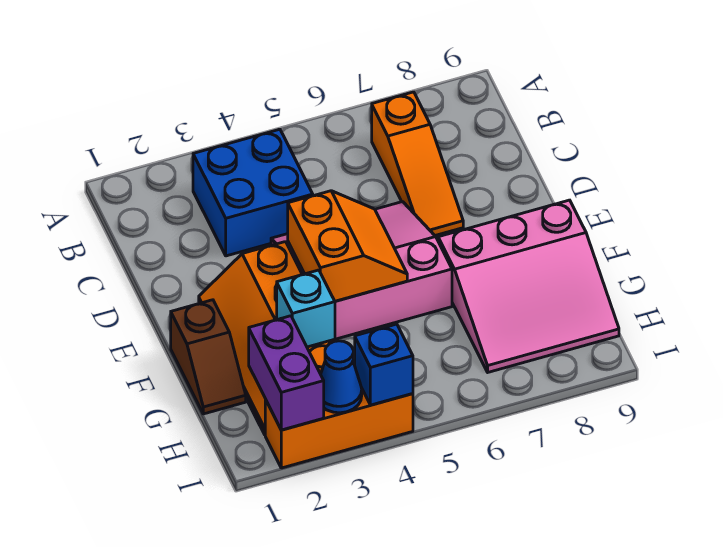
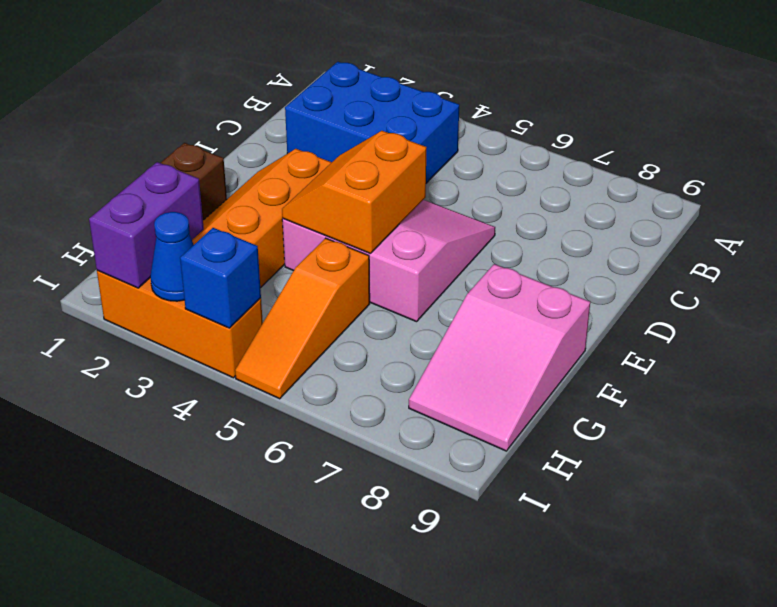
blue 2x2 brick [193,129,313,256] -> blue 2x3 brick [285,62,459,183]
orange 1x3 slope [372,92,463,235] -> orange 1x3 slope moved to [235,238,370,399]
orange 2x2 slope [288,191,407,301] -> orange 2x2 slope turned to [282,131,427,254]
pink 3x3 slope [438,200,619,372] -> pink 2x3 slope [409,264,590,451]
cyan 1x1 brick [277,270,335,347] -> none

